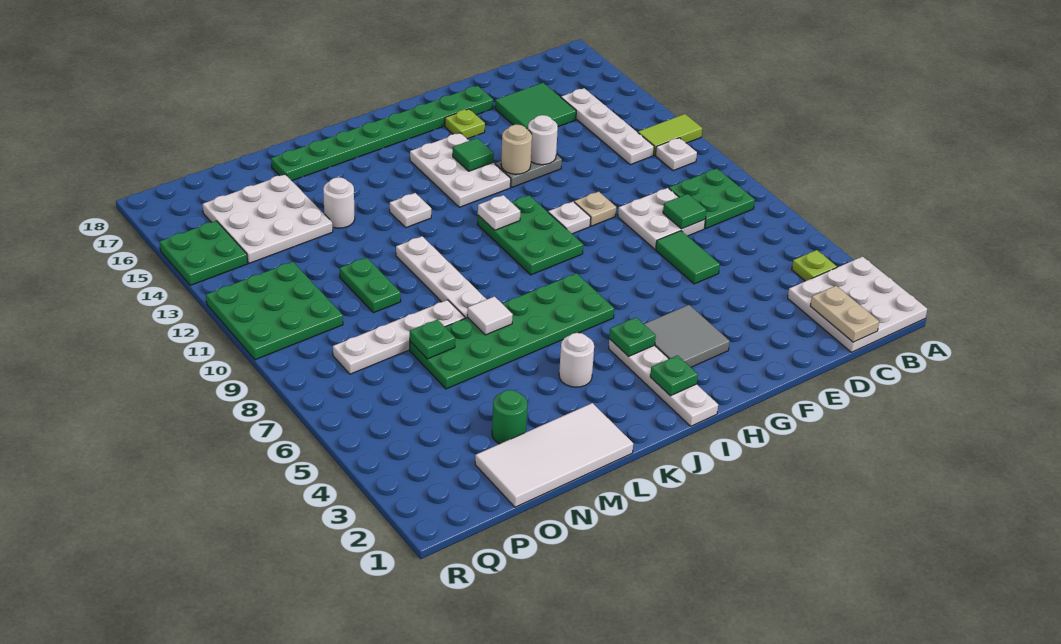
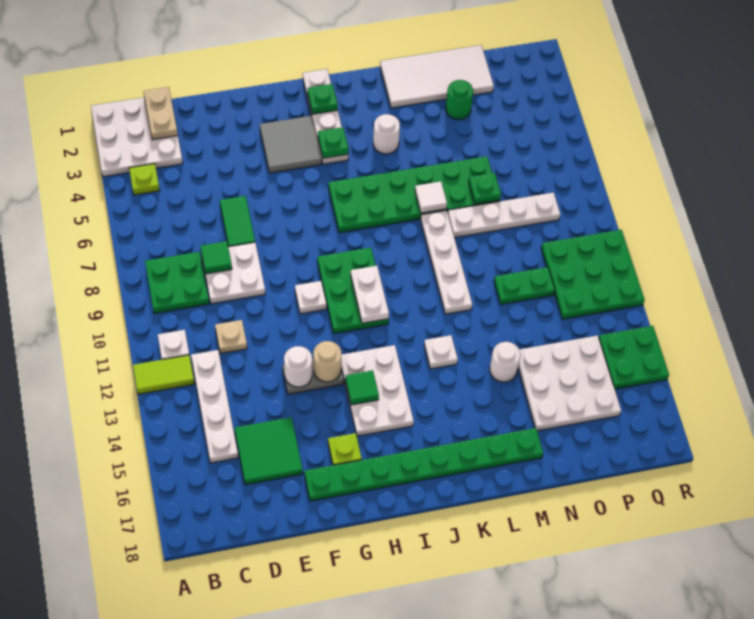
tan 1x1 plate [574,192,616,226] -> tan 1x1 plate moved to [215,320,247,354]
white 1x1 plate [478,195,520,230] -> white 1x2 plate [351,266,389,323]
green 1x2 plate [340,257,401,313] -> green 1x2 plate turned to [494,267,555,304]

